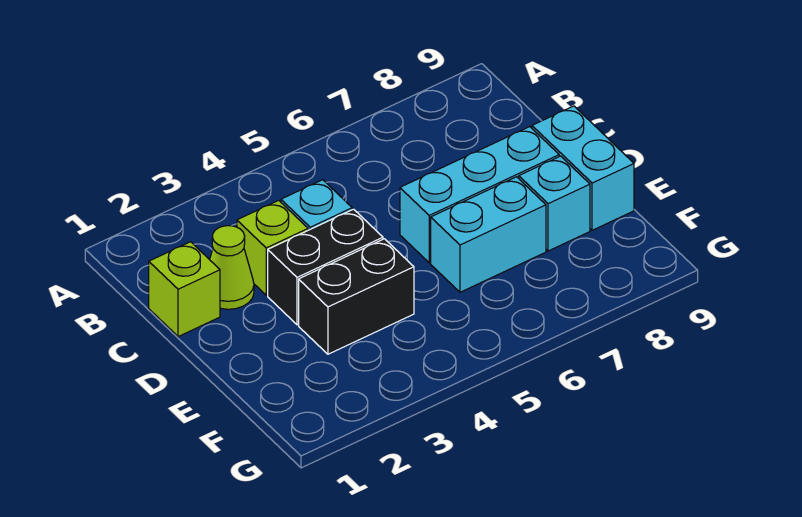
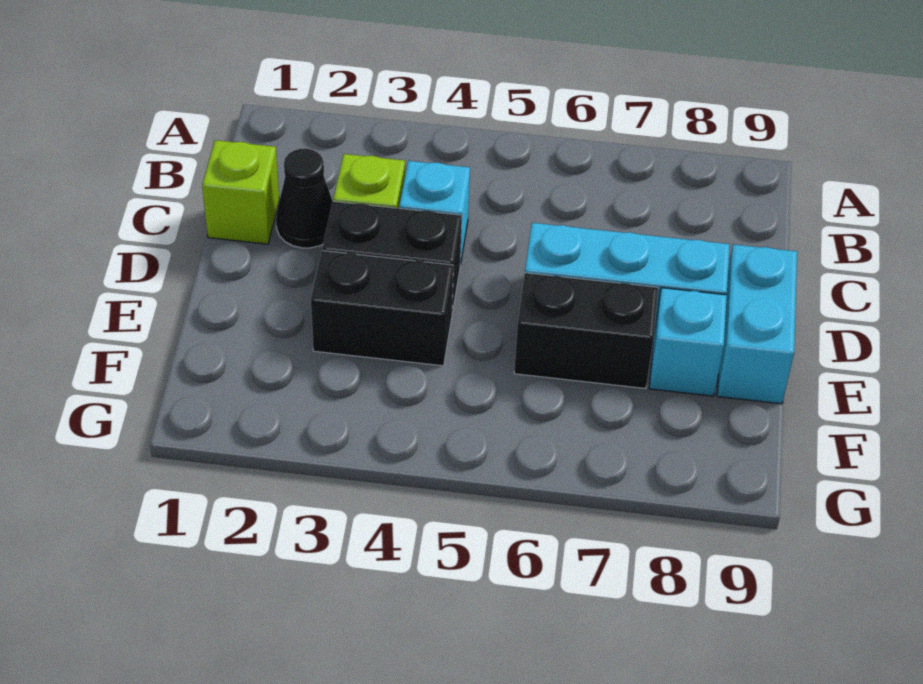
lime 1x1 cone [210,226,254,309] -> black 1x1 cone [276,149,333,248]
cyan 1x2 brick [431,177,546,292] -> black 1x2 brick [514,273,658,389]

